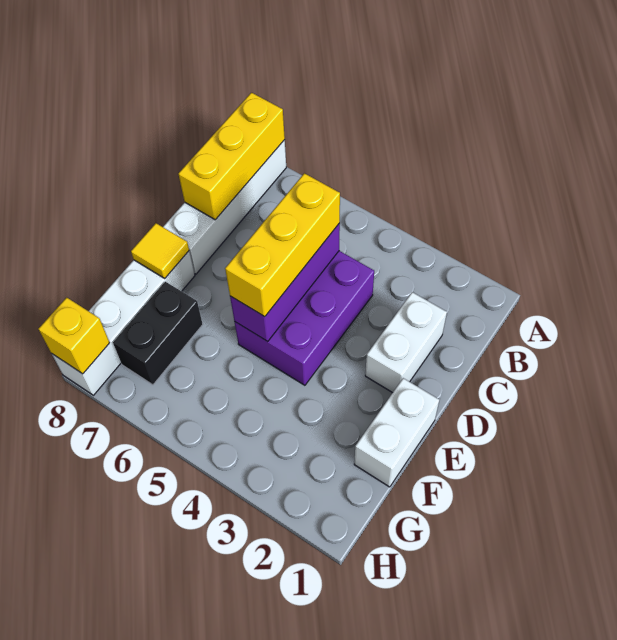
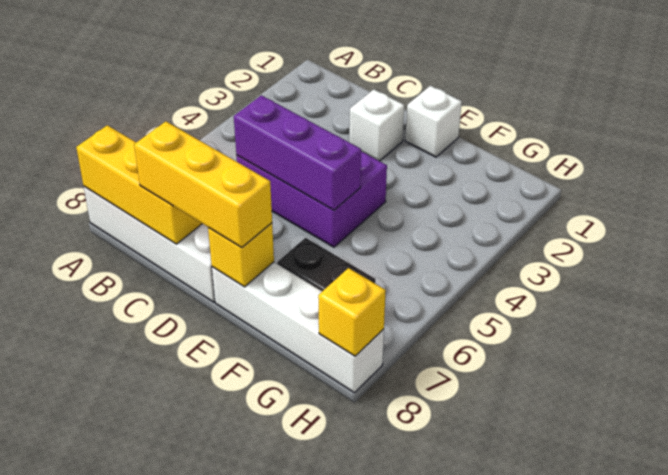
white 1x2 brick [365,292,447,393] -> white 1x1 brick [349,89,404,161]
yellow 1x3 brick [225,173,340,317] -> yellow 1x3 brick moved to [134,121,272,248]
white 1x2 brick [354,378,439,487] -> white 1x1 brick [405,86,462,157]
yellow 1x1 tile [131,223,189,278] -> yellow 1x1 brick [208,223,274,287]

